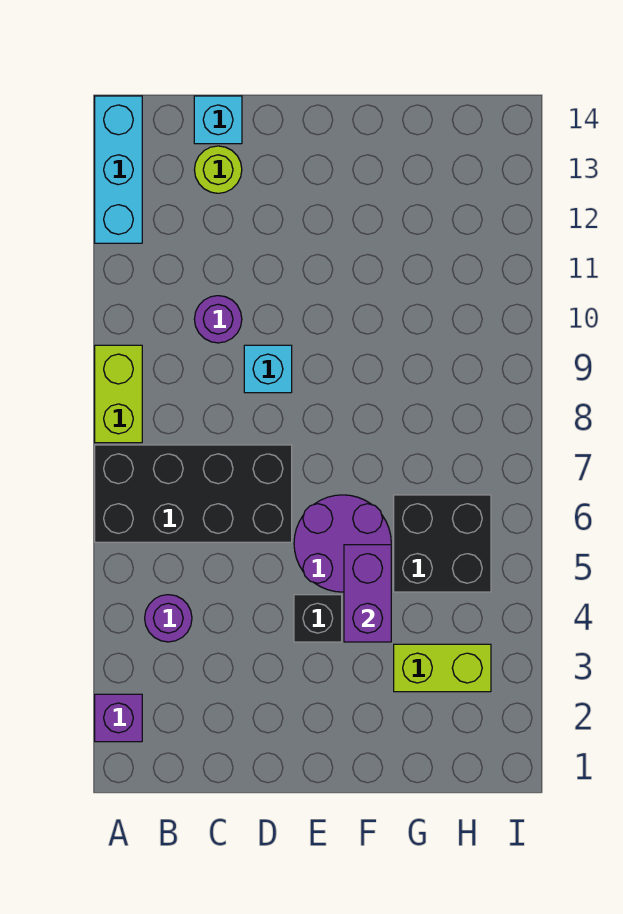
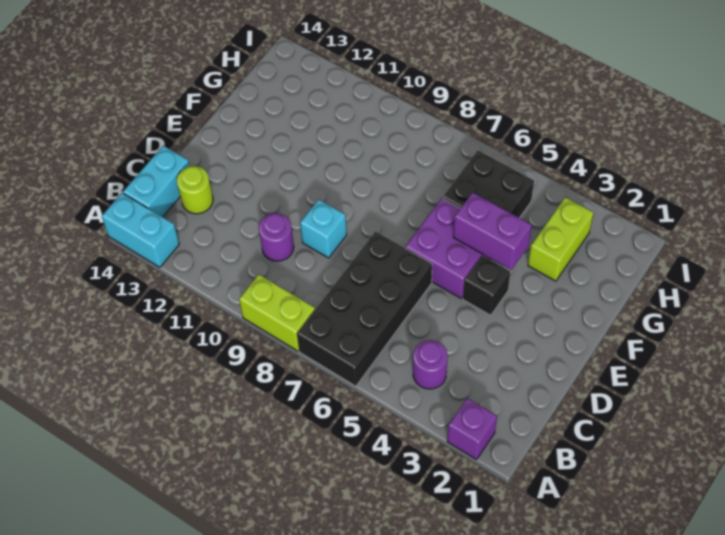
cyan 1x3 brick [95,96,142,243] -> cyan 1x2 brick [102,193,179,267]
cyan 1x1 brick [194,96,242,144] -> cyan 1x2 brick [123,146,190,217]
purple 2x2 round brick [294,495,391,592] -> purple 2x2 brick [405,198,490,298]

